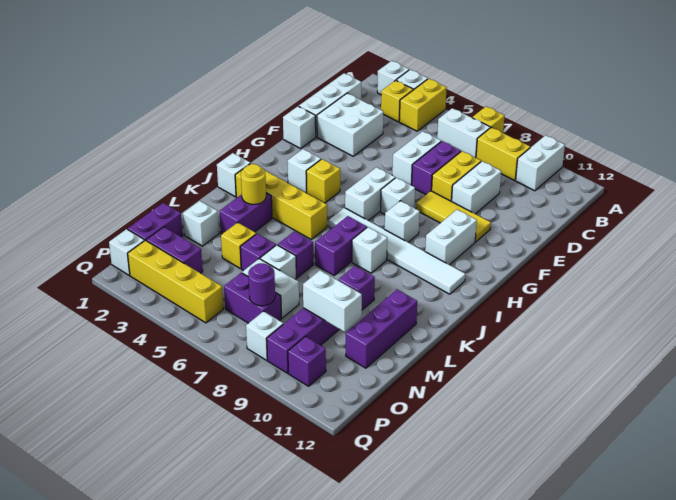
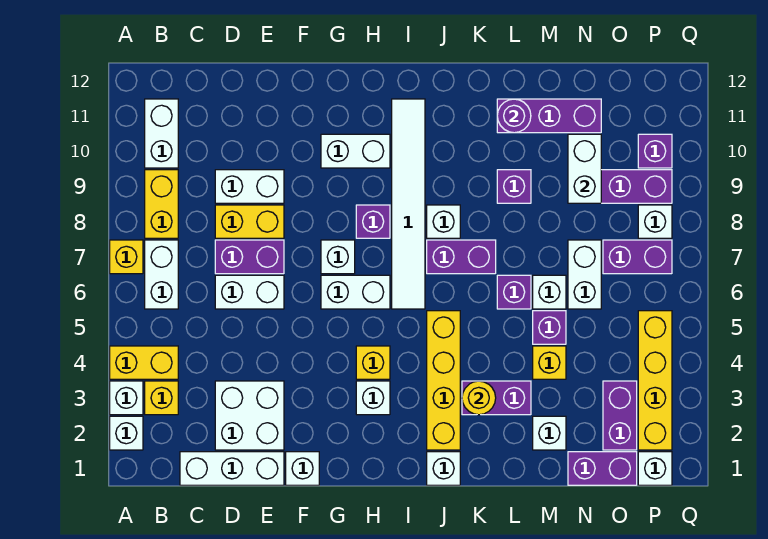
white 1x2 brick [516,135,565,191] -> white 1x2 brick turned to [145,99,178,168]
yellow 1x3 tile [416,191,491,242] -> none
white 1x1 brick [385,201,420,242] -> purple 1x1 brick [356,205,390,238]
purple 1x2 brick [224,273,281,323] -> purple 1x2 brick turned to [603,240,672,274]
purple 1x1 round brick [248,263,275,306] -> purple 1x1 round brick moved to [497,99,531,133]

